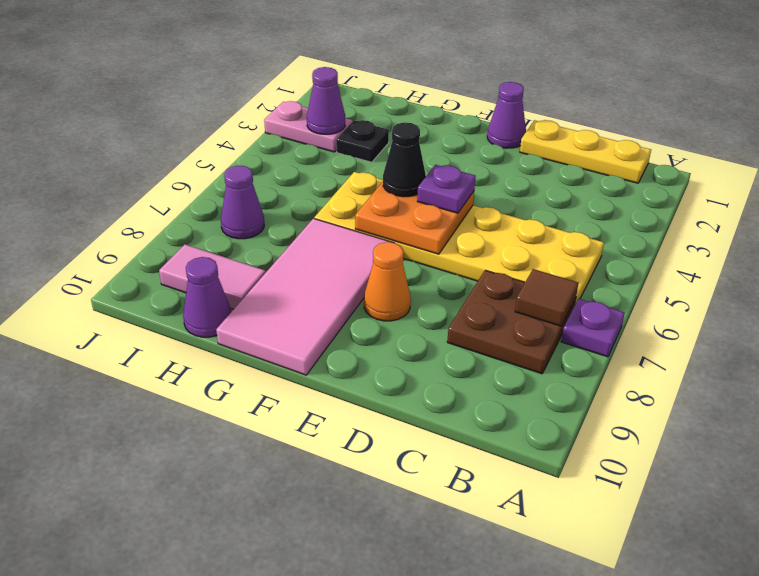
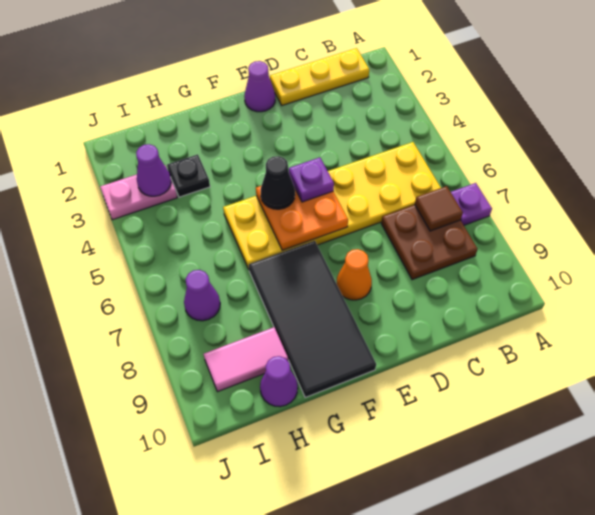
pink 2x4 tile [216,218,393,375] -> black 2x4 tile [249,241,376,397]

